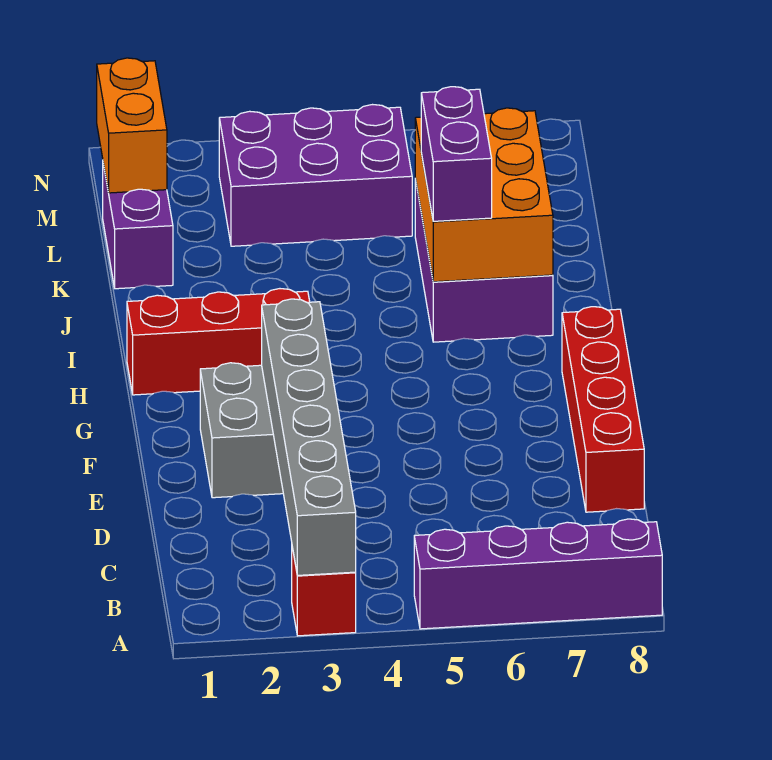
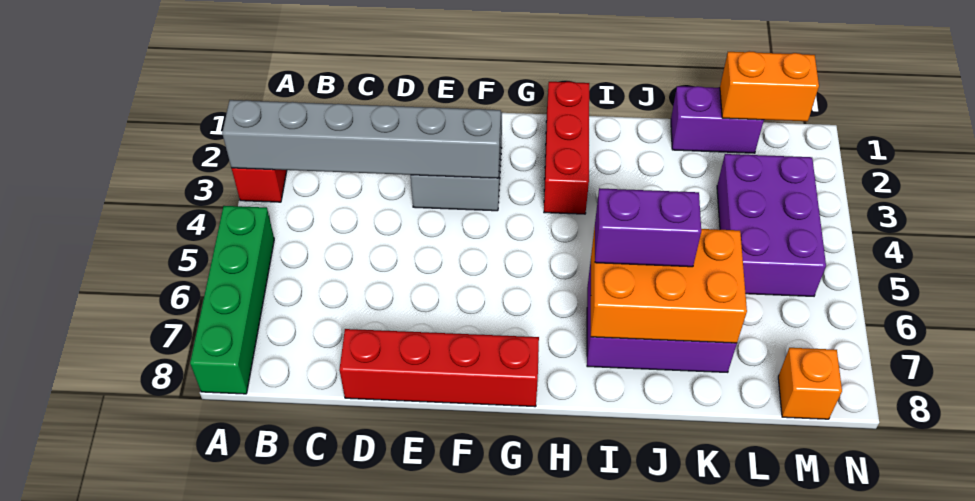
purple 1x4 brick [414,519,662,629] -> green 1x4 brick [190,206,274,394]
none -> orange 1x1 brick [778,348,842,419]

